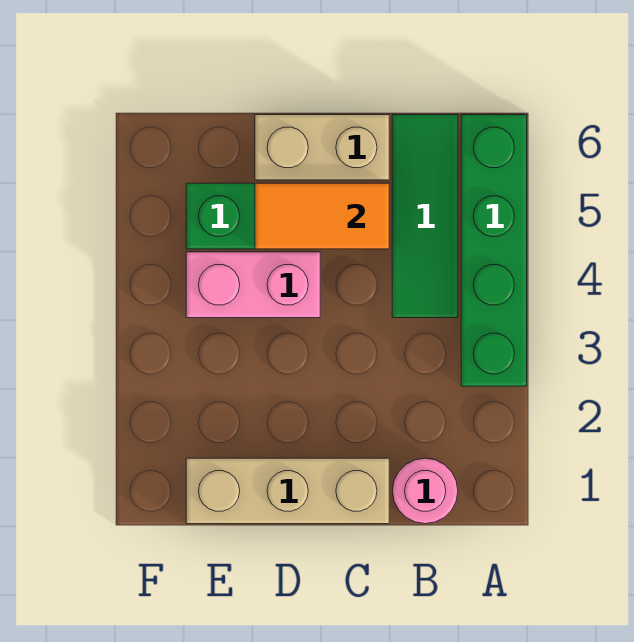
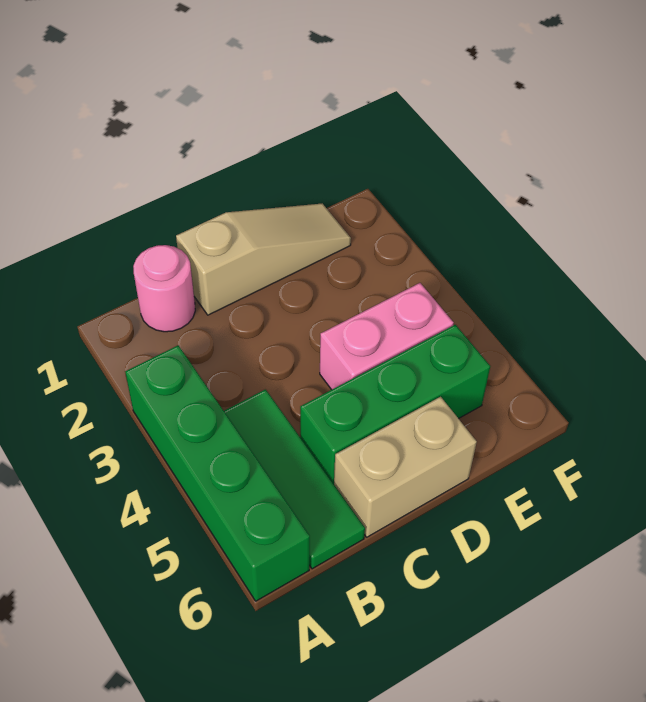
tan 1x3 brick [186,458,389,524] -> tan 1x3 slope [176,204,351,315]
orange 1x2 tile [255,183,389,249] -> none

